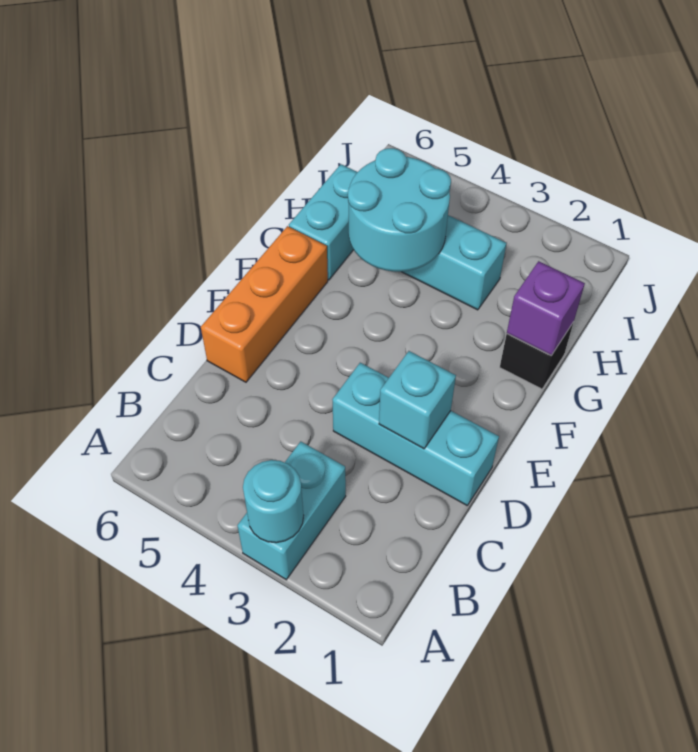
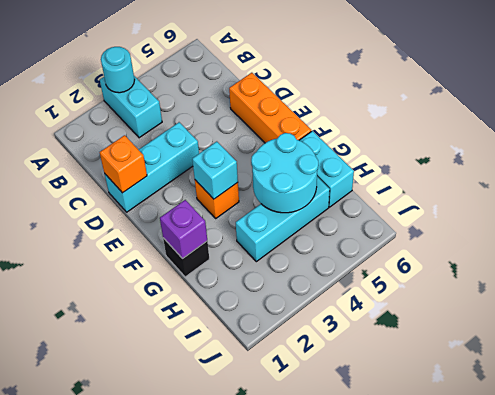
none -> orange 1x1 brick [100,135,147,193]
cyan 1x1 brick [379,351,456,449] -> cyan 1x1 brick moved to [192,142,238,199]
none -> orange 1x1 brick [195,180,239,218]

